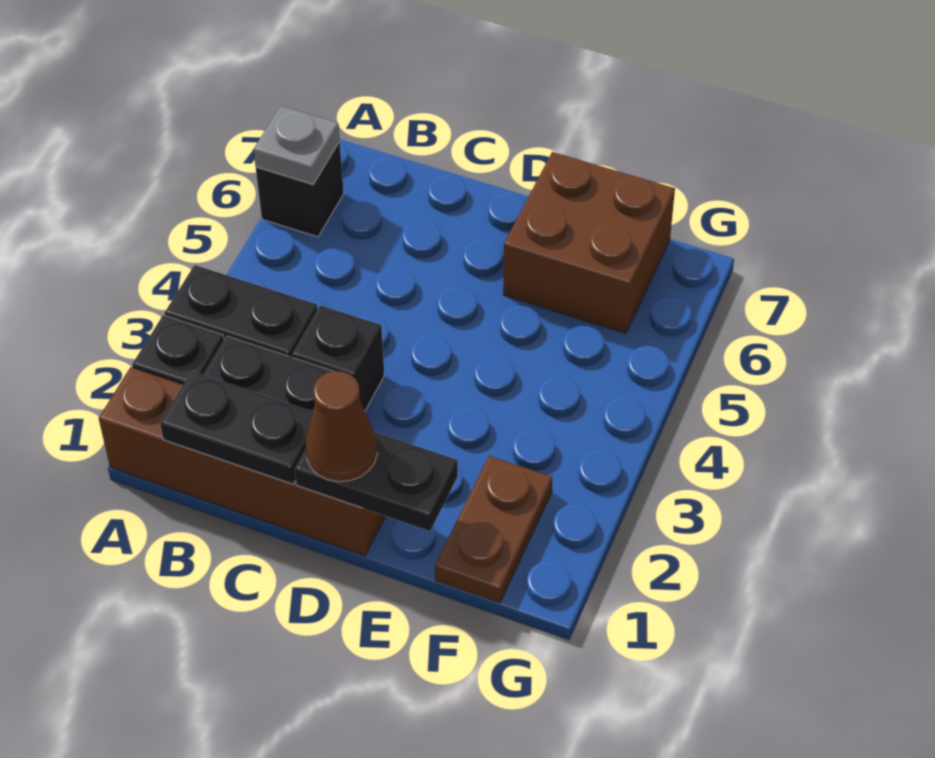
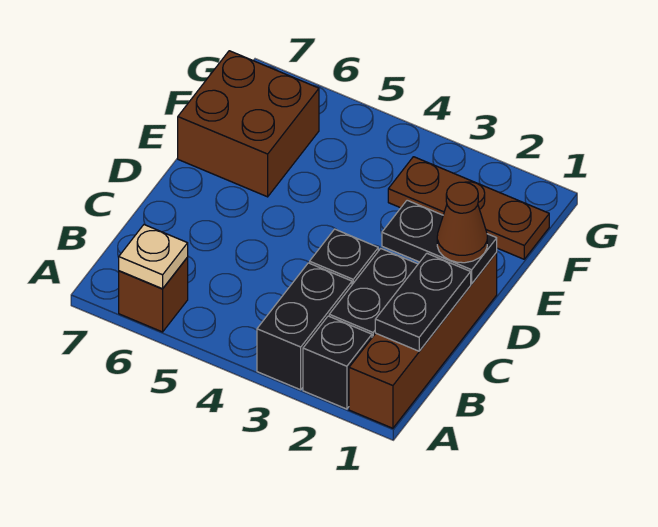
black 1x1 brick [256,142,344,237] -> brown 1x1 brick [119,257,188,332]
grey 1x1 plate [253,106,340,184] -> tan 1x1 plate [119,225,188,289]
black 1x2 plate [295,432,458,531] -> black 1x2 plate turned to [382,200,497,284]
brown 1x2 plate [435,456,552,603] -> brown 1x3 plate [388,157,549,259]

